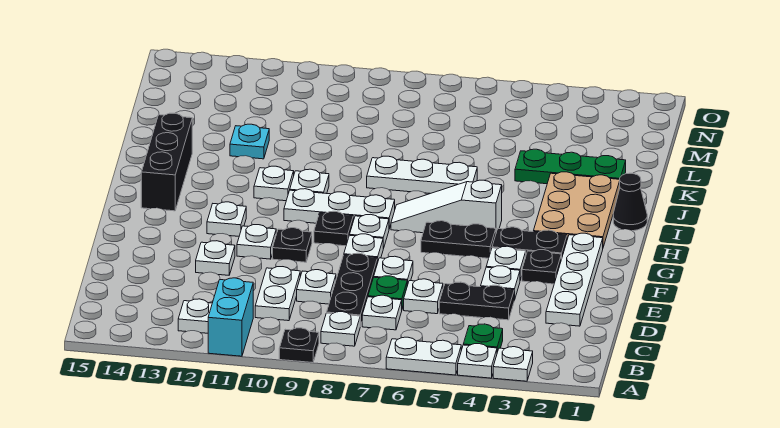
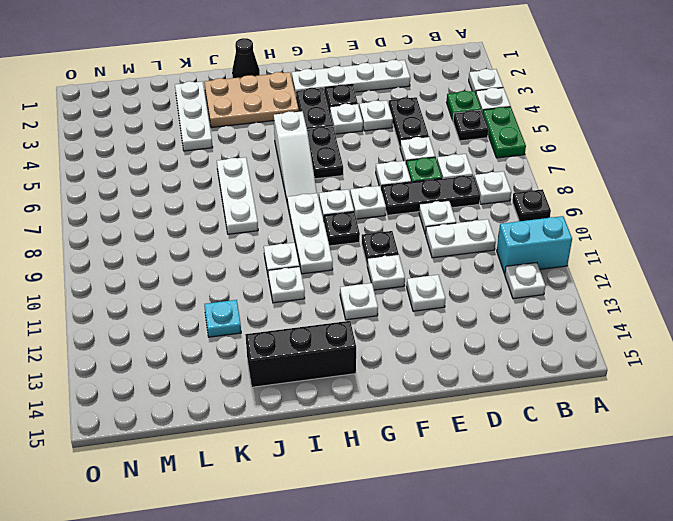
white 1x2 plate [386,337,461,375] -> green 1x2 plate [483,107,526,158]
none -> black 1x1 plate [453,110,488,141]
green 1x3 plate [515,149,626,184] -> white 1x3 plate [175,81,213,151]

